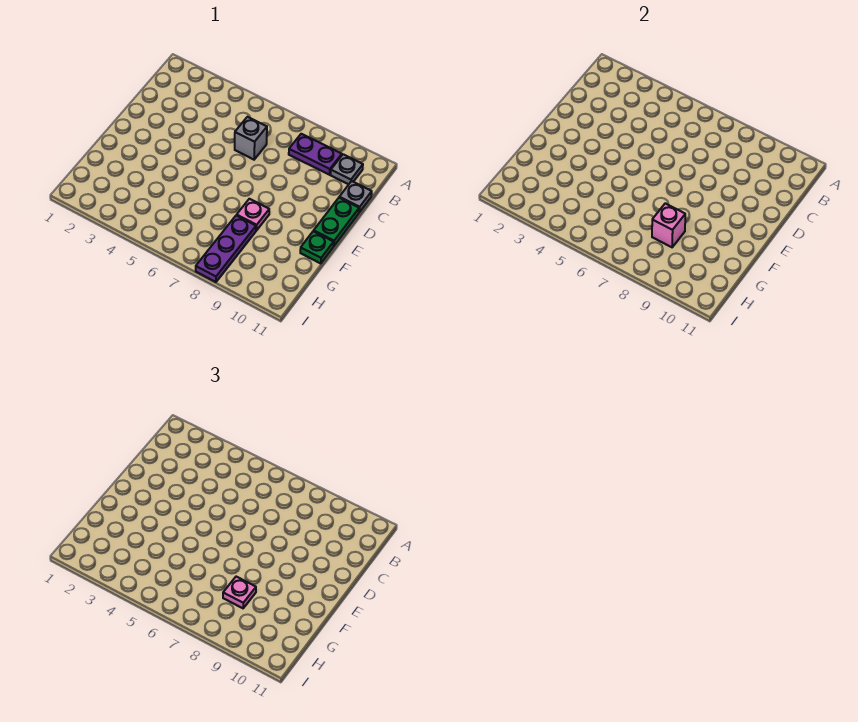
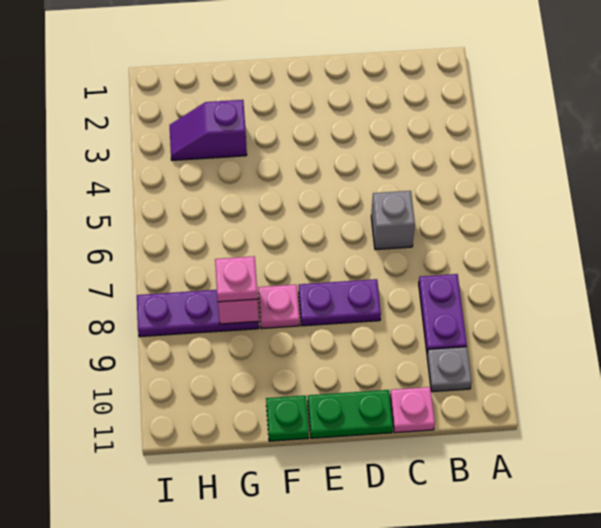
grey 1x1 plate [339,181,372,212] -> pink 1x1 plate [390,387,435,433]
none -> purple 1x2 plate [299,279,381,326]
none -> purple 1x2 slope [170,100,247,160]

